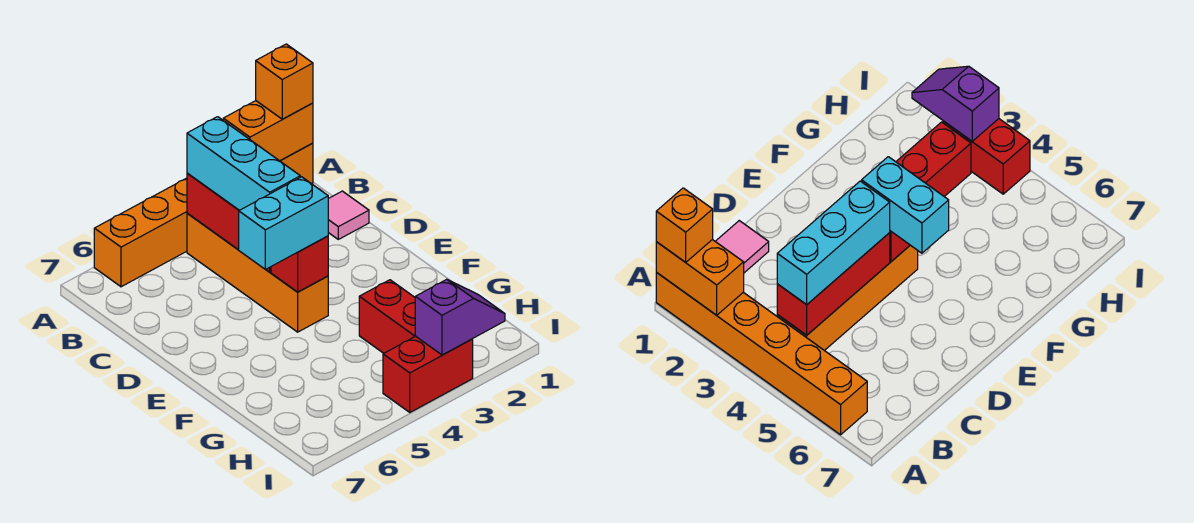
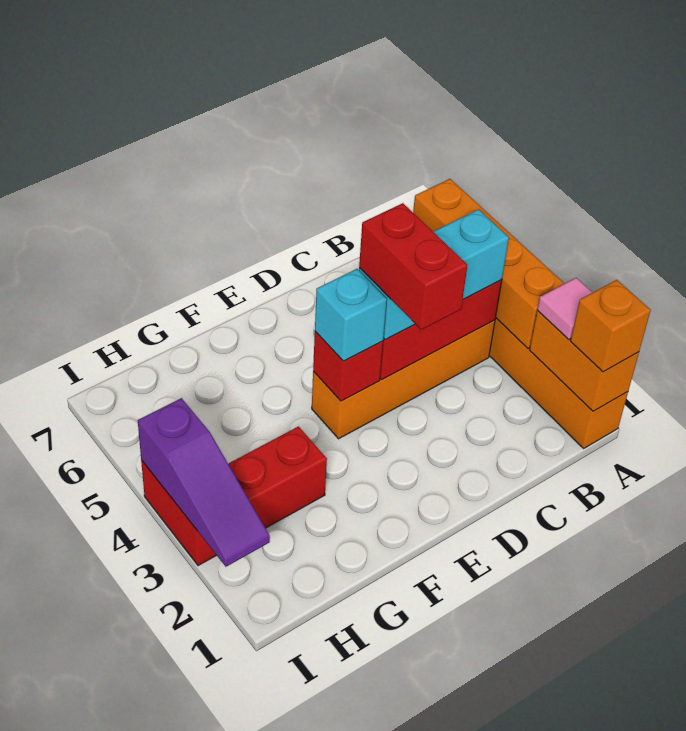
none -> orange 1x4 brick [413,179,565,348]
pink 1x1 tile [328,191,369,239] -> pink 1x1 tile moved to [537,278,593,340]
none -> red 1x2 brick [359,203,467,330]
cyan 1x2 brick [239,177,328,270] -> cyan 1x1 brick [315,269,387,361]
purple 1x2 slope [415,279,505,355] -> purple 1x3 slope [138,398,270,567]

